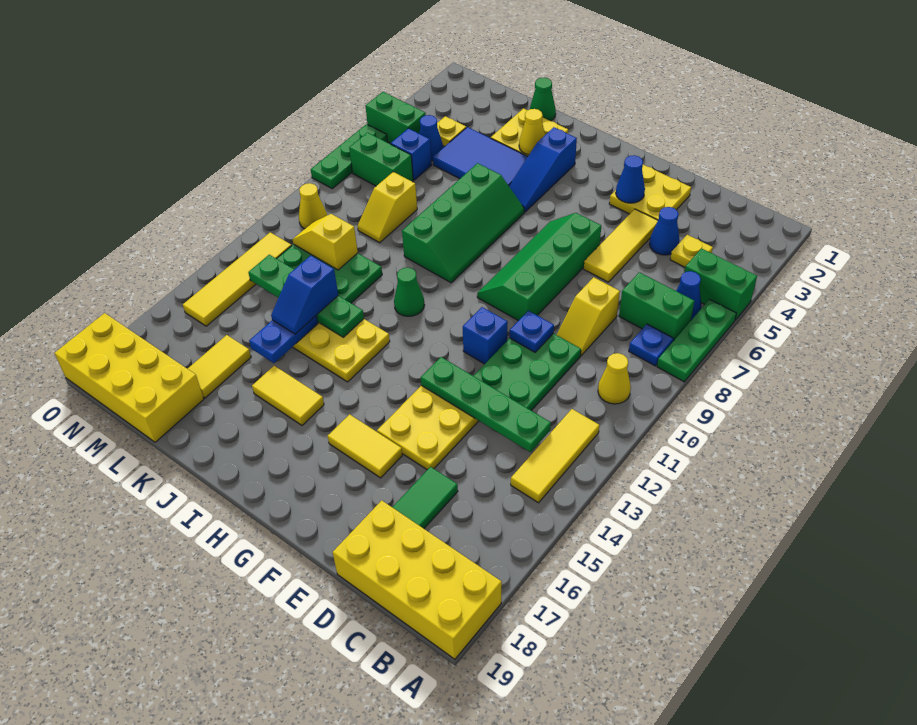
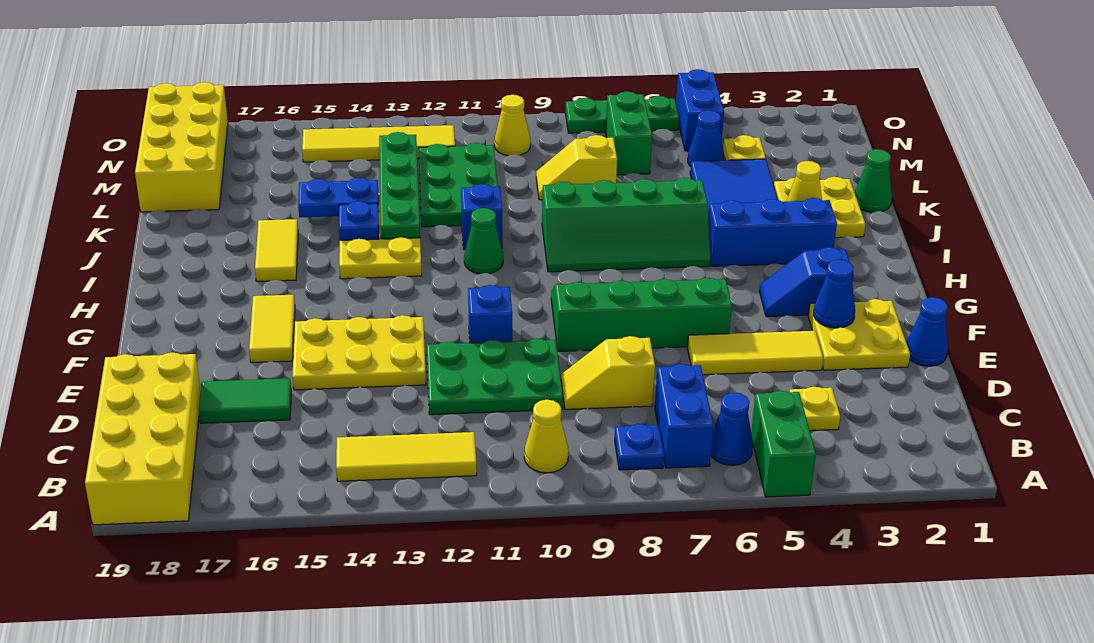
green 1x3 plate [657,299,736,382] -> none
green 1x2 brick [619,272,694,341] -> blue 1x2 brick [655,364,713,468]
green 1x4 plate [421,357,551,452] -> none
blue 1x1 cone [649,207,680,255] -> blue 1x1 cone moved to [906,297,948,366]
blue 1x1 plate [510,311,554,352] -> blue 1x1 plate moved to [339,201,379,240]
blue 1x3 slope [509,127,577,212] -> blue 1x3 brick [708,198,837,266]
blue 1x2 slope [271,256,338,334] -> blue 1x2 slope moved to [759,247,853,317]
yellow 1x2 slope [292,214,358,270] -> none
yellow 1x2 tile [188,335,251,398] -> none
blue 1x1 brick [391,128,431,180] -> blue 1x1 brick moved to [461,184,502,250]
green 1x2 brick [366,92,426,143] -> blue 1x2 brick [676,69,724,151]

